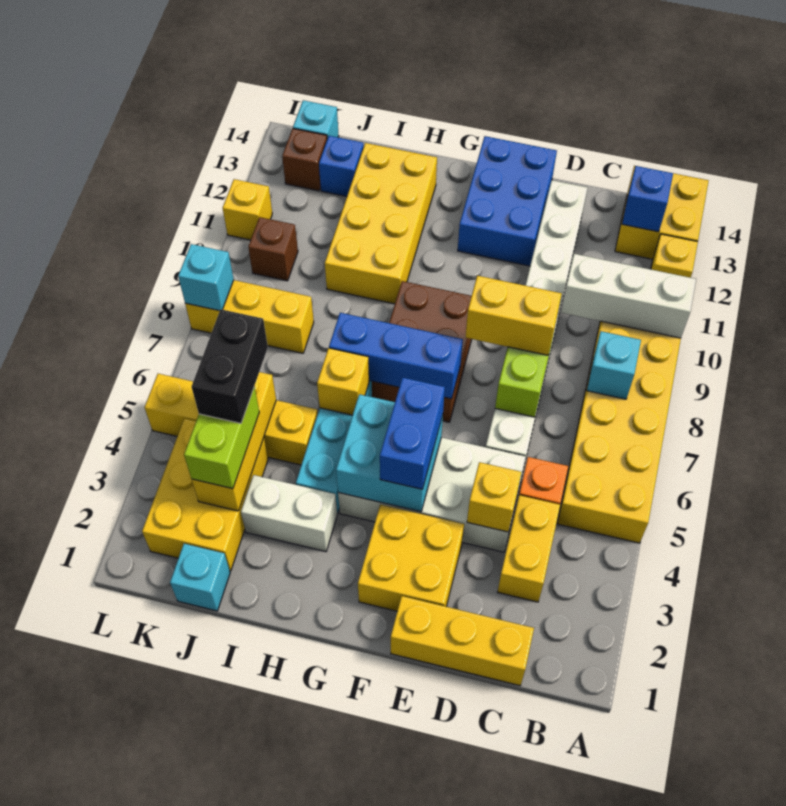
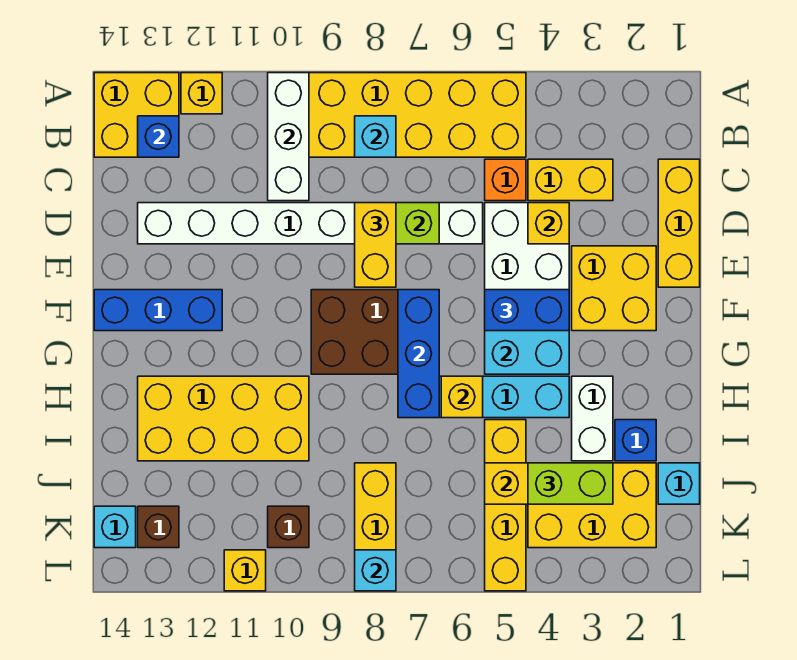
blue 2x3 brick [458,136,557,266] -> blue 1x3 brick [94,290,222,331]
black 1x2 brick [192,309,268,423] -> none
blue 1x1 brick [319,136,364,197] -> blue 1x1 brick moved to [615,420,656,461]

